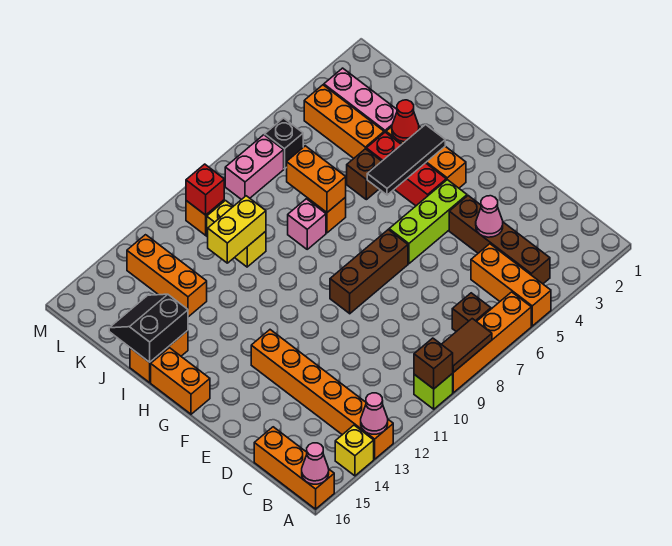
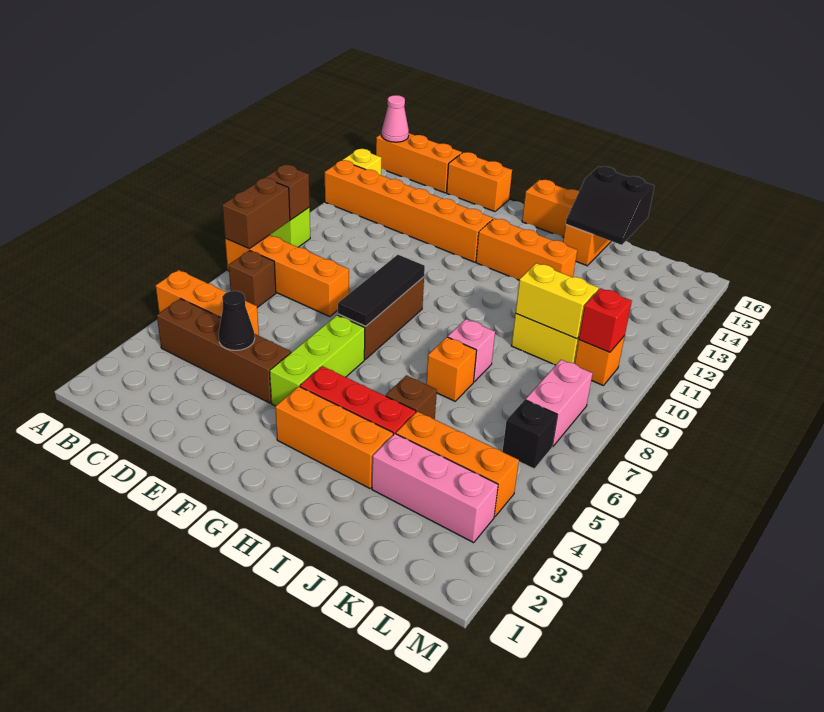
orange 1x4 brick [453,292,531,393] -> orange 1x4 brick turned to [225,235,349,317]
brown 1x2 tile [442,319,492,372] -> brown 1x2 brick [222,178,290,249]
pink 1x1 cone [361,393,388,434] -> none
pink 1x1 cone [476,196,503,237] -> black 1x1 cone [219,291,255,350]
black 1x3 tile [367,125,445,195] -> black 1x3 tile moved to [338,255,425,326]
red 1x1 cone [392,100,419,142] -> none
orange 1x2 brick [287,146,346,212] -> orange 1x2 brick moved to [447,152,512,212]
black 2x2 slope [109,294,188,362] -> black 2x2 slope turned to [566,166,654,245]
yellow 1x2 brick [208,196,266,263] -> yellow 1x2 brick turned to [516,263,599,339]
orange 1x3 brick [127,235,207,317] -> orange 1x3 brick moved to [476,218,577,280]

